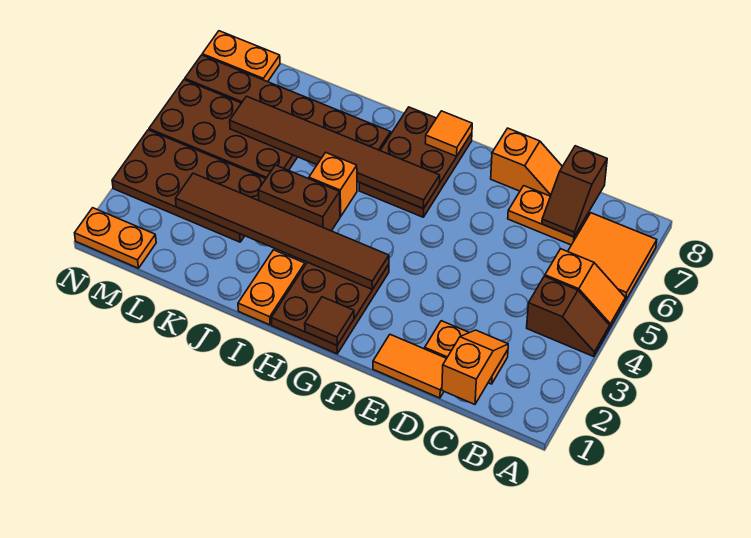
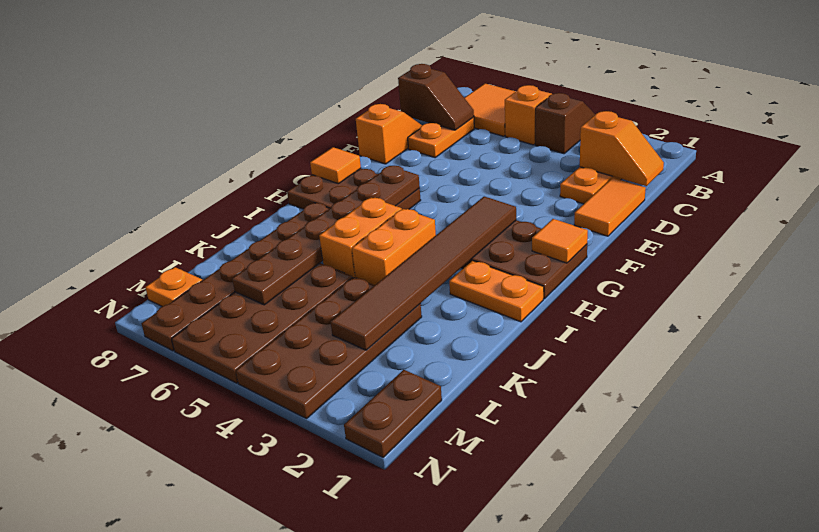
orange 1x2 slope [442,330,508,404] -> orange 1x2 slope turned to [580,111,664,186]
brown 1x1 tile [305,297,354,345] -> orange 1x1 tile [532,219,588,263]
brown 1x6 tile [230,96,440,209] -> brown 1x6 plate [232,166,420,305]
brown 1x2 brick [258,165,340,231] -> orange 1x2 brick [352,209,436,285]
orange 1x1 brick [309,152,357,216] -> orange 1x2 brick [319,198,402,277]
orange 1x2 plate [75,208,156,268] -> brown 1x2 plate [344,370,442,457]
orange 1x2 plate [202,31,280,82] -> orange 1x1 plate [145,267,202,307]

